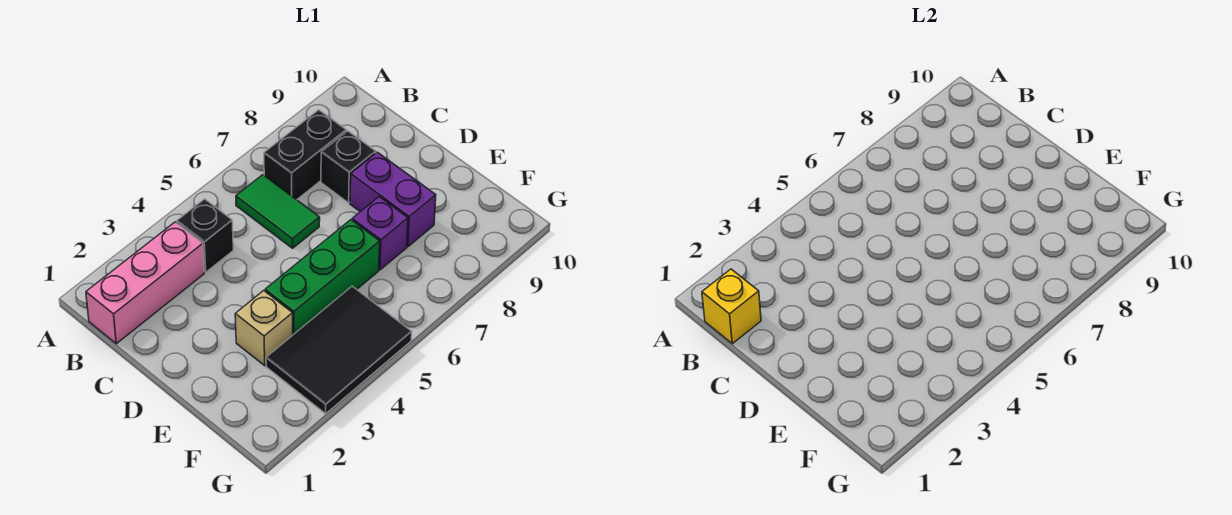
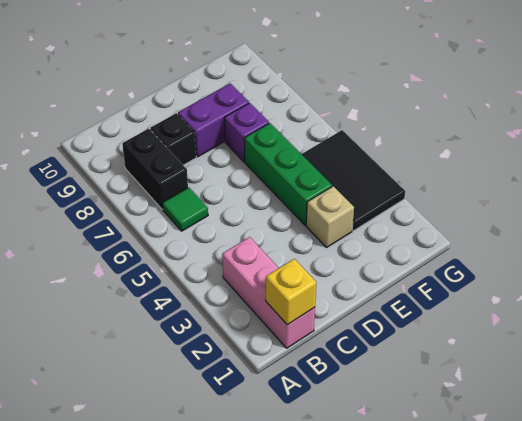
black 1x1 brick [177,199,233,272] -> none
green 1x2 tile [236,175,320,248] -> green 1x1 tile [162,187,208,231]

